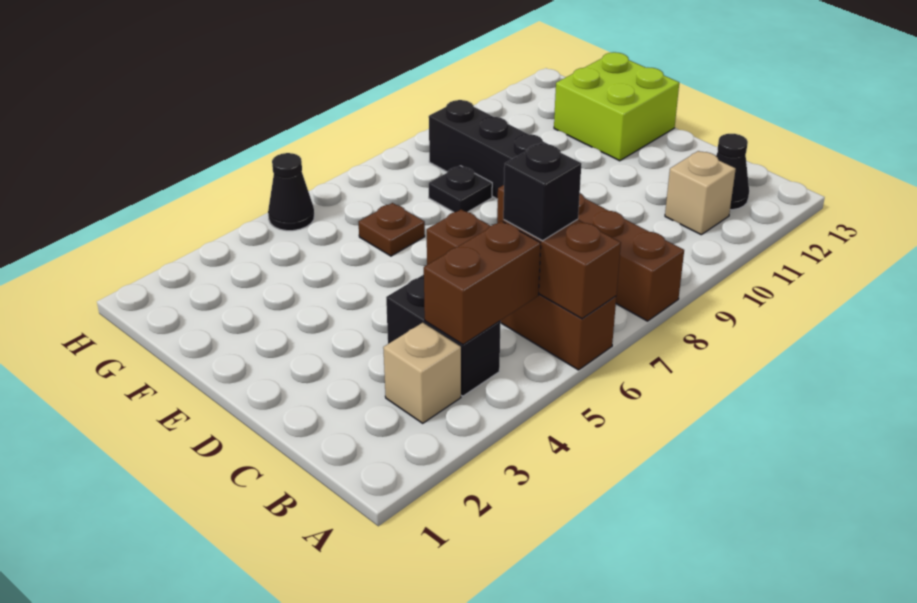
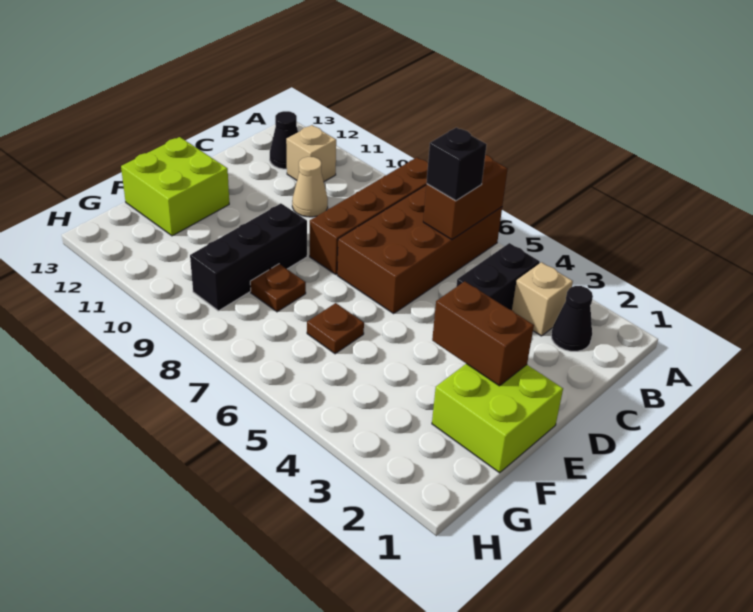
brown 1x4 brick [427,209,616,370] -> brown 2x4 brick [337,185,502,313]
brown 1x2 brick [424,221,541,345] -> brown 1x2 brick moved to [432,281,534,386]
none -> tan 1x1 cone [292,157,328,217]
none -> lime 2x2 brick [432,364,563,473]
black 1x1 plate [429,166,492,212] -> brown 1x1 plate [250,264,306,312]
black 1x1 cone [268,153,314,231] -> black 1x1 cone moved to [551,286,593,351]

